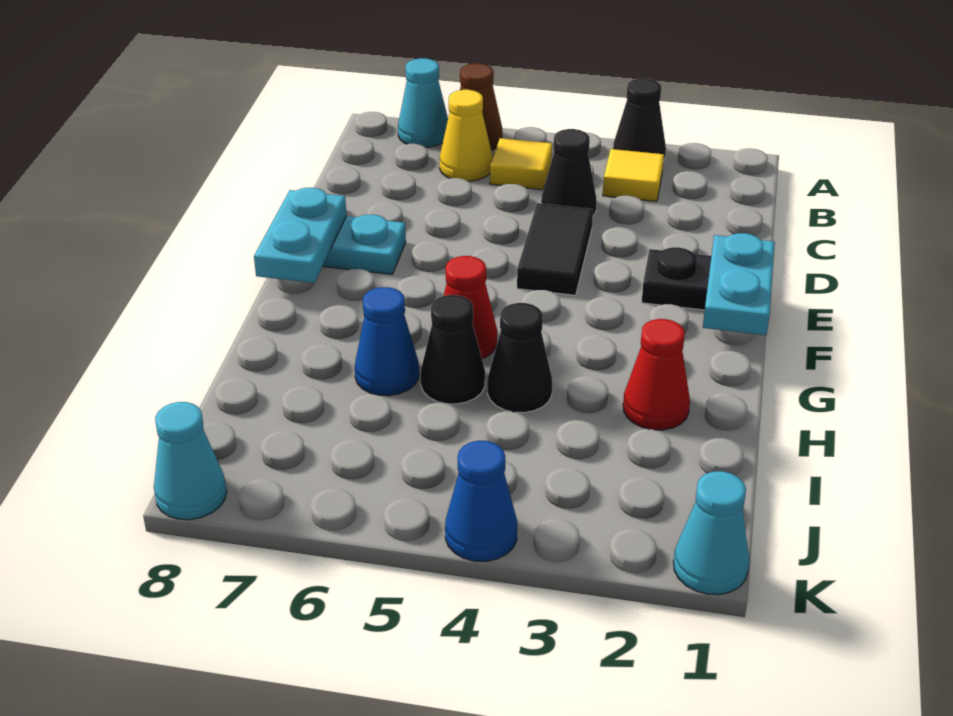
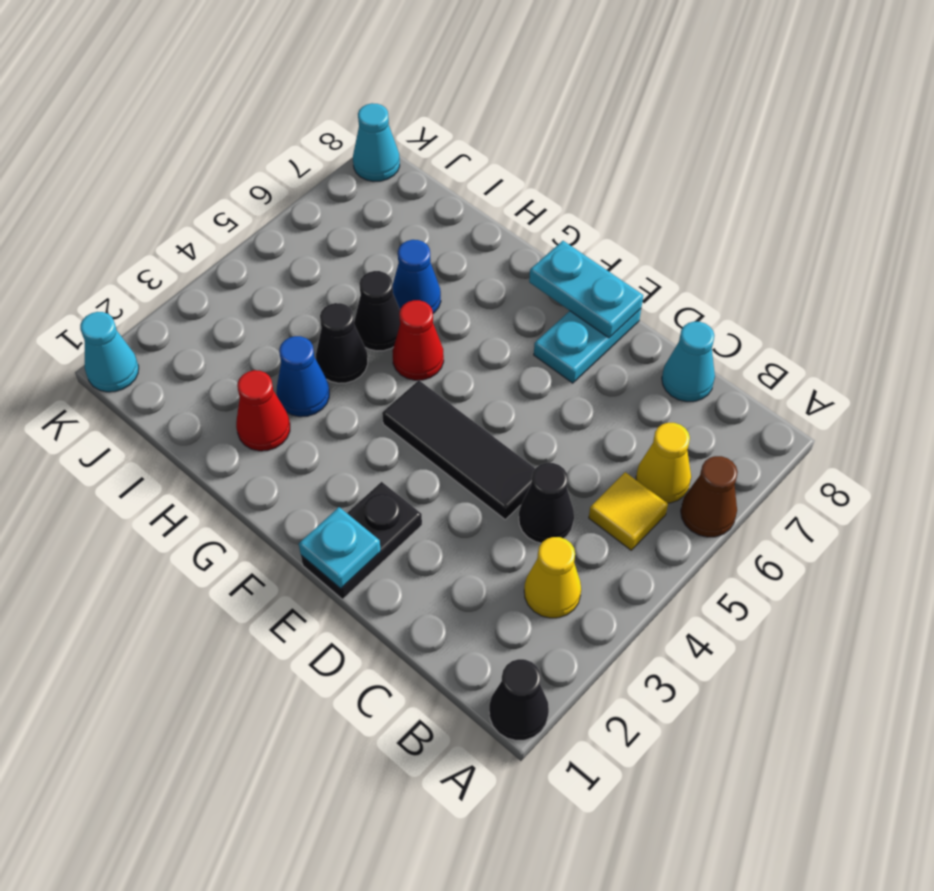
black 1x1 cone [613,79,666,159] -> black 1x1 cone moved to [489,659,549,741]
cyan 1x1 cone [398,58,448,147] -> cyan 1x1 cone moved to [662,322,715,402]
yellow 1x1 tile [603,149,664,201] -> yellow 1x1 cone [524,537,581,618]
black 1x2 tile [517,203,593,295] -> black 1x3 tile [382,380,535,519]
cyan 1x2 plate [703,233,775,335] -> cyan 1x1 plate [299,507,381,588]
blue 1x1 cone [445,441,517,561] -> blue 1x1 cone moved to [277,336,329,417]

